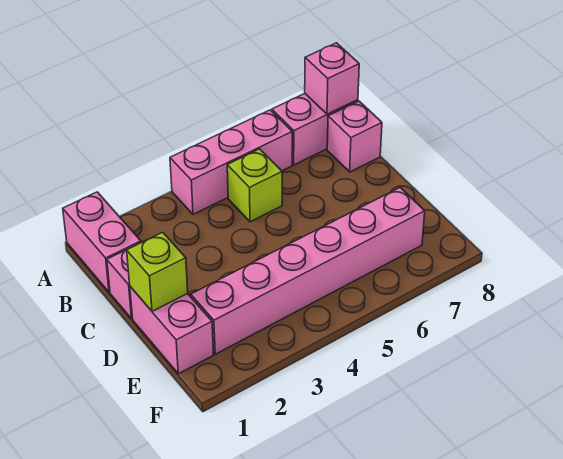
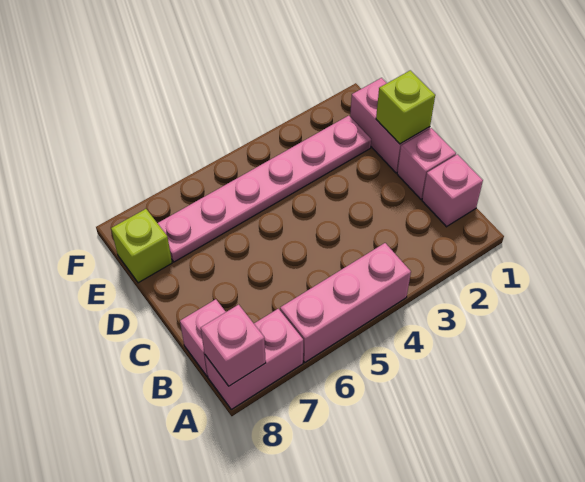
pink 1x2 brick [63,192,141,292] -> pink 1x1 brick [422,154,483,227]
lime 1x1 brick [227,149,282,222] -> lime 1x1 brick moved to [111,209,172,283]
pink 1x6 brick [191,188,425,354] -> pink 1x6 plate [158,116,371,262]

